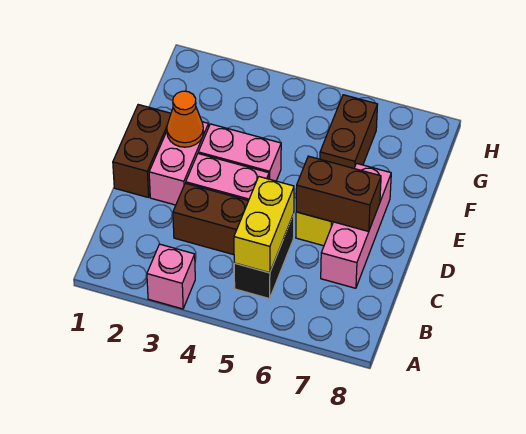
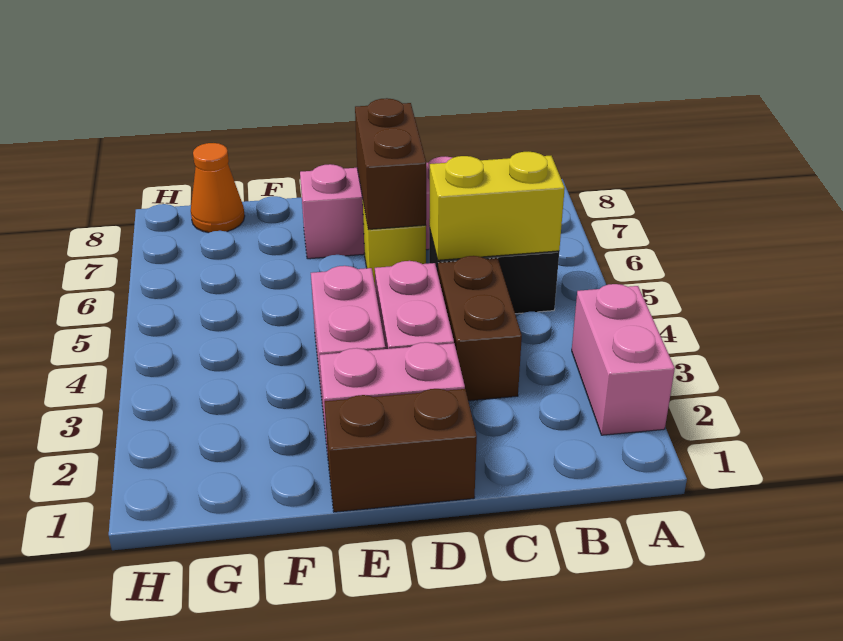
pink 1x1 brick [147,244,195,309] -> pink 1x2 brick [572,284,675,435]
orange 1x1 cone [167,91,204,147] -> orange 1x1 cone moved to [191,143,245,233]
brown 1x2 brick [320,95,378,168] -> none

